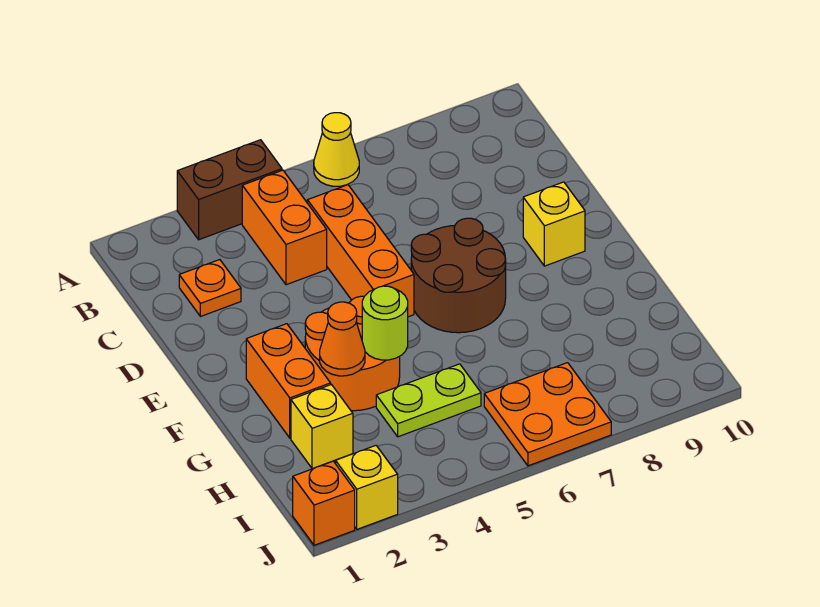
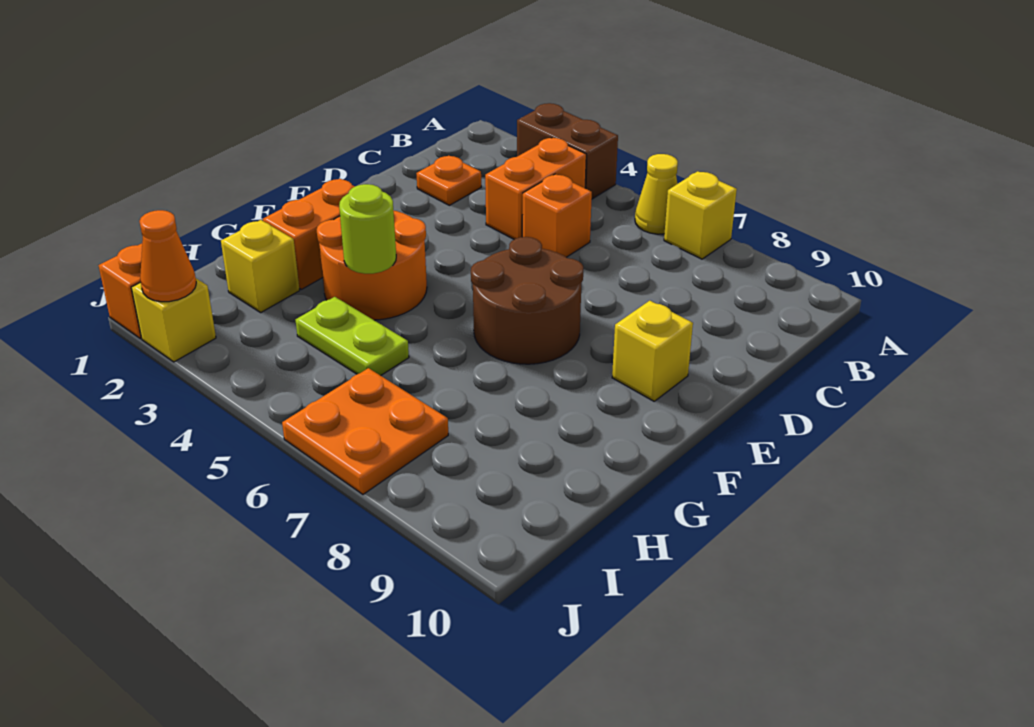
none -> yellow 1x1 brick [664,171,737,259]
orange 1x3 brick [307,185,414,317] -> orange 1x1 brick [522,174,592,257]
orange 1x1 cone [320,302,365,376] -> orange 1x1 cone moved to [139,210,196,302]

